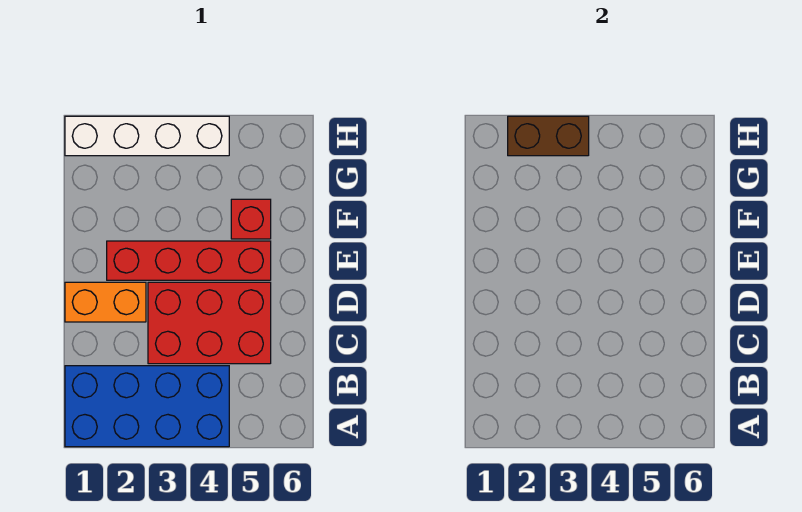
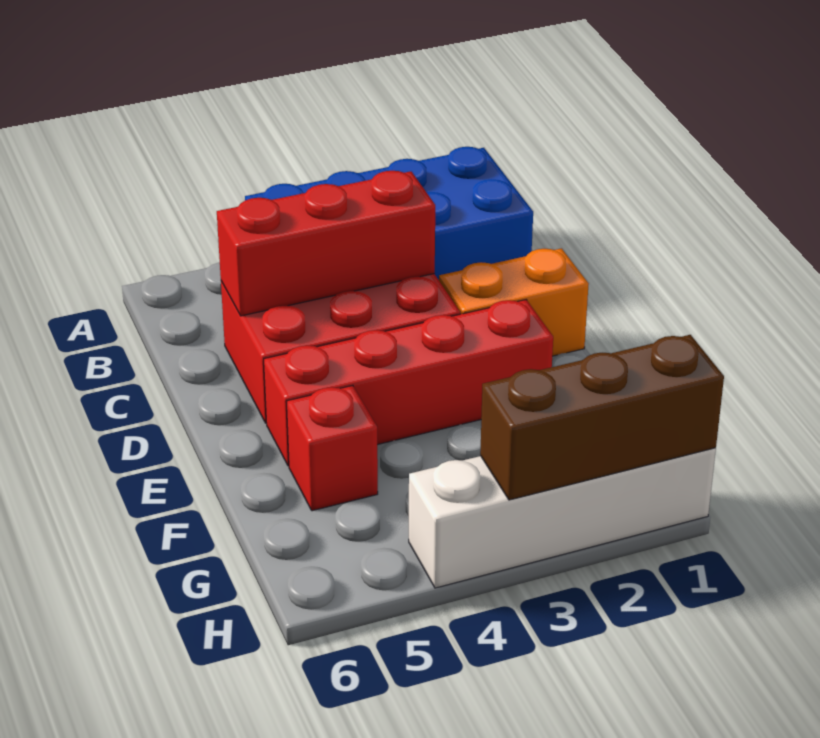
none -> red 1x3 brick [217,171,435,316]
brown 1x2 brick [508,116,589,156] -> brown 1x3 brick [480,335,724,500]

